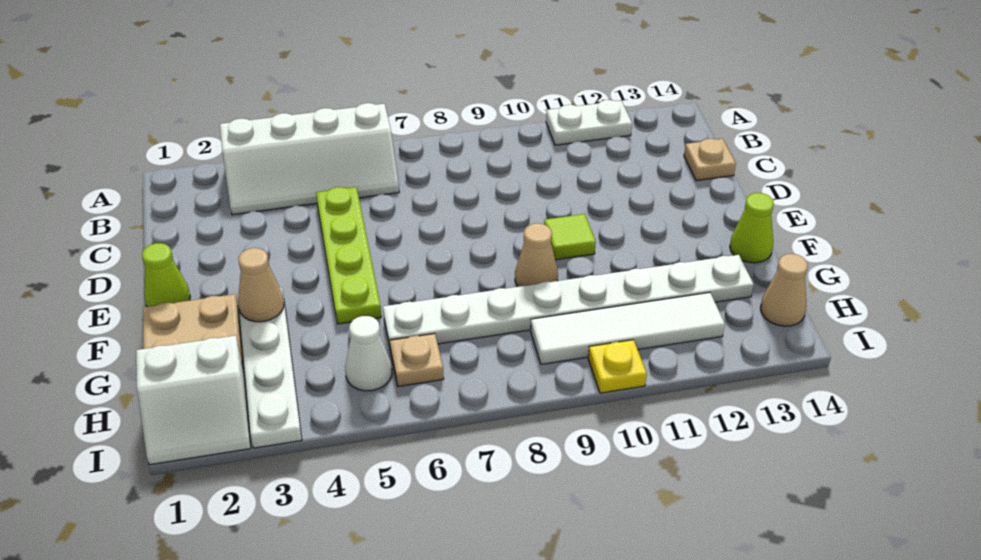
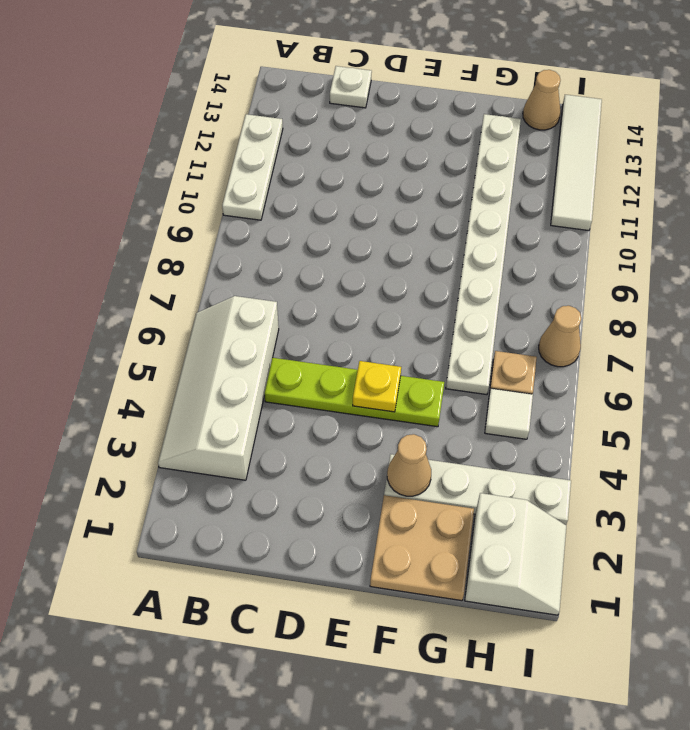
white 2x4 slope [220,103,399,215] -> white 2x4 slope turned to [158,296,279,480]
white 1x2 plate [546,100,632,145] -> white 1x3 plate [222,114,283,220]
tan 1x1 plate [684,139,736,181] -> white 1x1 plate [330,66,372,108]
lime 1x1 cone [142,243,190,306] -> none
lime 1x1 tile [544,214,596,260] -> none
tan 1x1 cone [515,223,558,287] -> tan 1x1 cone moved to [539,306,581,367]
lime 1x1 cone [730,193,774,263] -> none
white 1x1 cone [345,316,392,391] -> white 1x1 tile [485,388,533,439]
white 1x4 tile [531,293,725,364] -> white 1x4 tile moved to [551,95,602,231]
yellow 1x1 plate [588,340,647,393] -> yellow 1x1 plate moved to [353,361,401,412]

